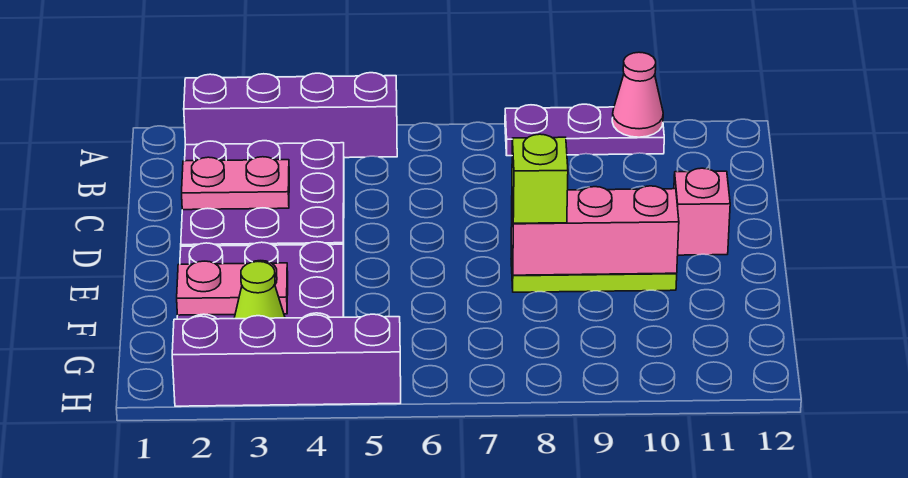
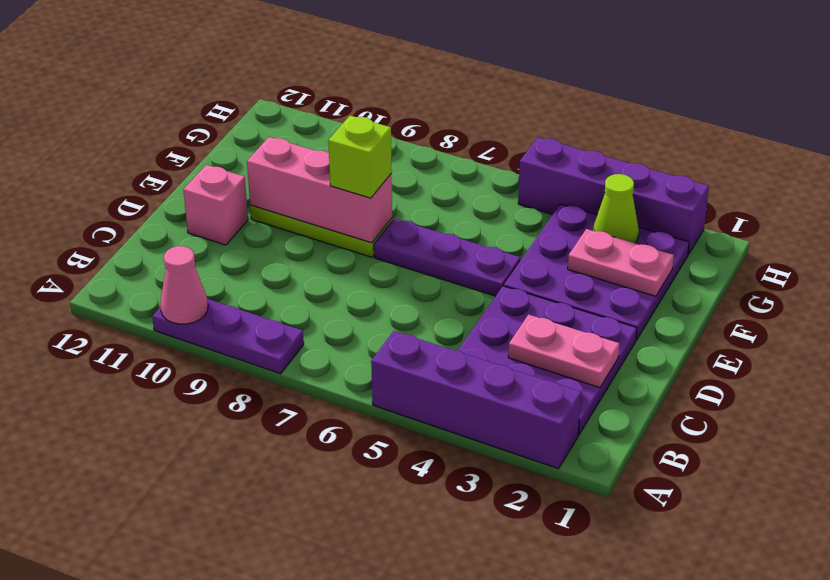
none -> purple 1x3 plate [374,219,520,296]

